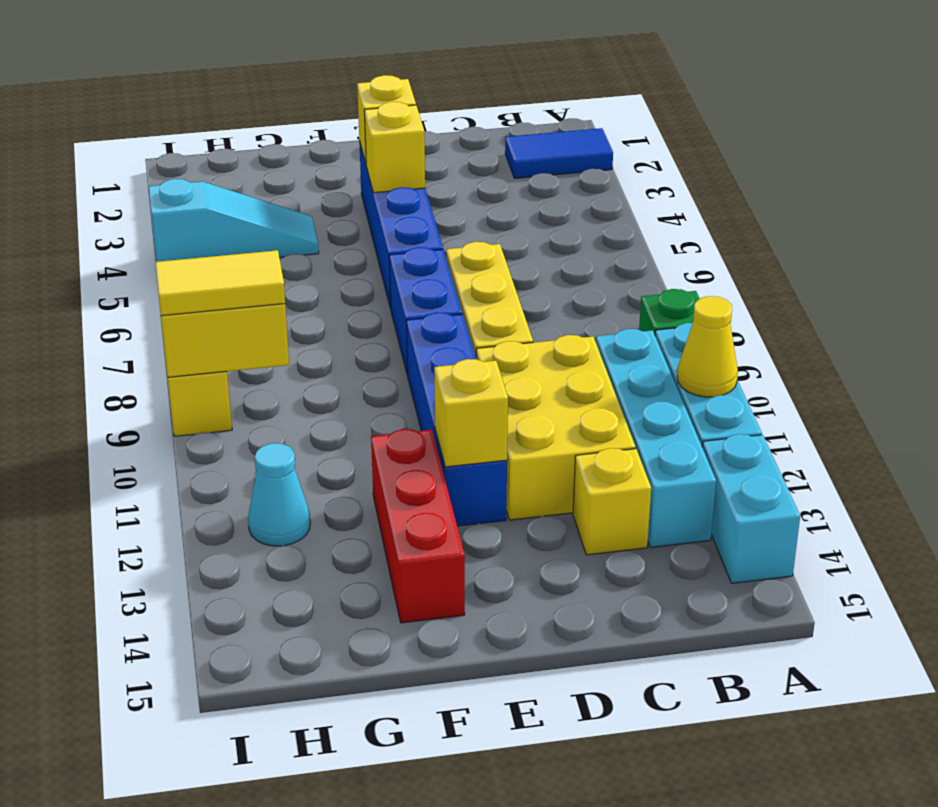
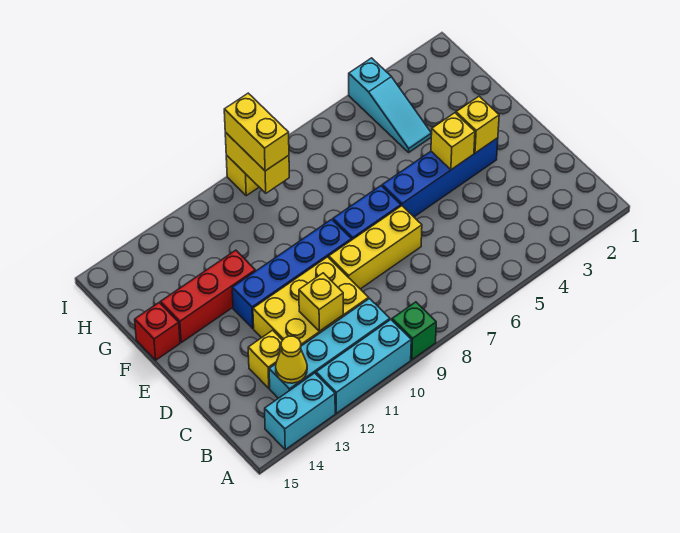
blue 1x2 tile [505,128,613,178] -> none
yellow 1x1 cone [677,296,738,397] -> yellow 1x1 cone moved to [276,336,307,383]
yellow 1x1 brick [434,359,508,467] -> yellow 1x1 brick moved to [299,273,343,331]
none -> red 1x1 brick [135,303,180,360]
yellow 1x2 tile [155,250,285,316] -> yellow 1x2 brick [224,93,289,171]
cyan 1x1 cone [248,443,310,546] -> none

